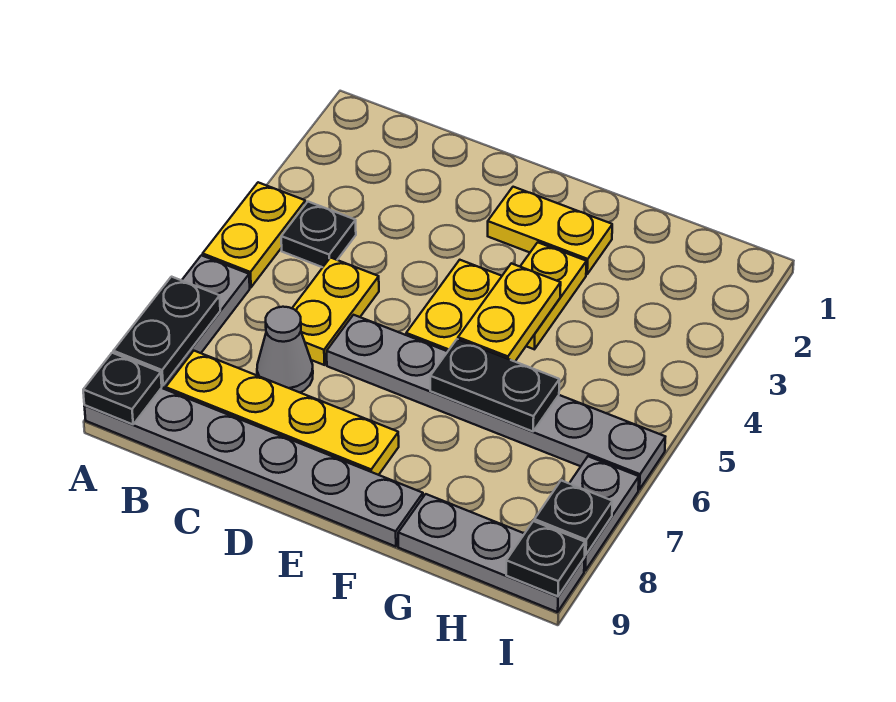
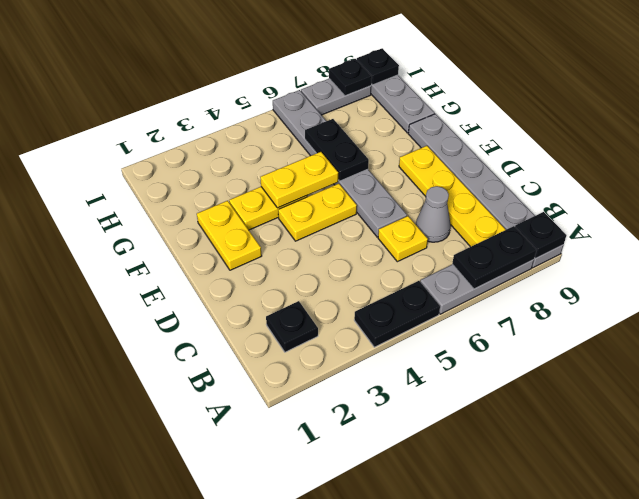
yellow 1x2 plate [203,182,305,287] -> black 1x2 plate [354,281,440,347]
black 1x1 plate [281,202,356,267] -> black 1x1 plate moved to [266,301,318,352]
yellow 1x2 plate [292,258,379,365] -> yellow 1x1 plate [378,216,428,262]

